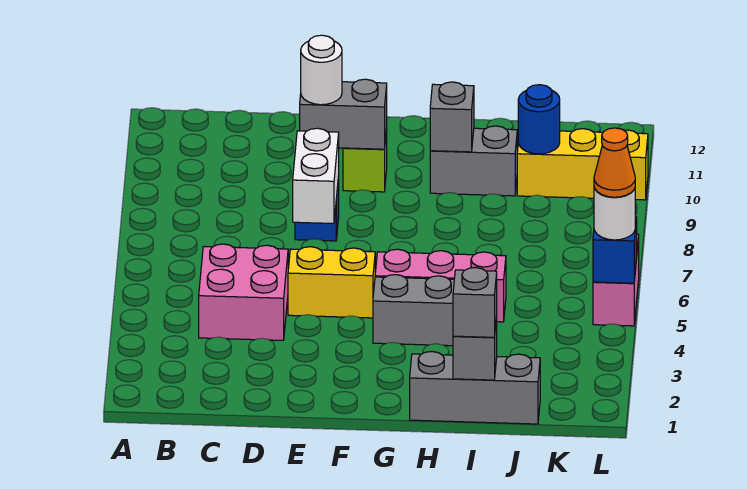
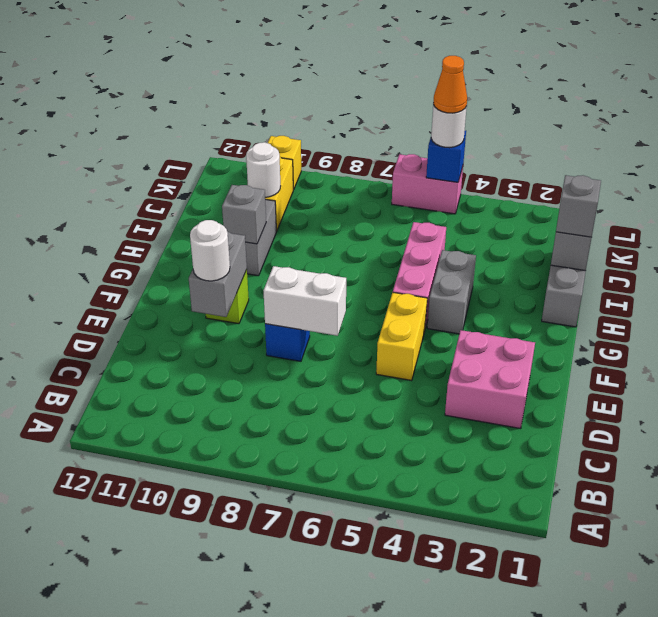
pink 2x2 brick [199,244,288,340] -> pink 2x2 brick moved to [445,330,535,429]
blue 1x1 round brick [518,85,560,154] -> white 1x1 round brick [246,142,281,197]

